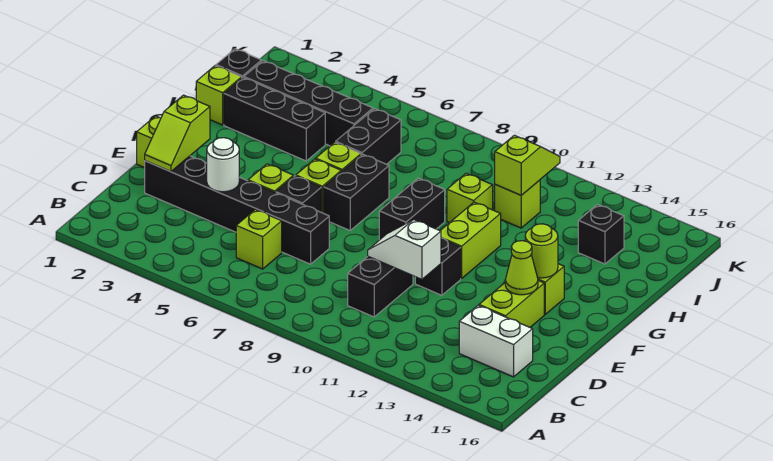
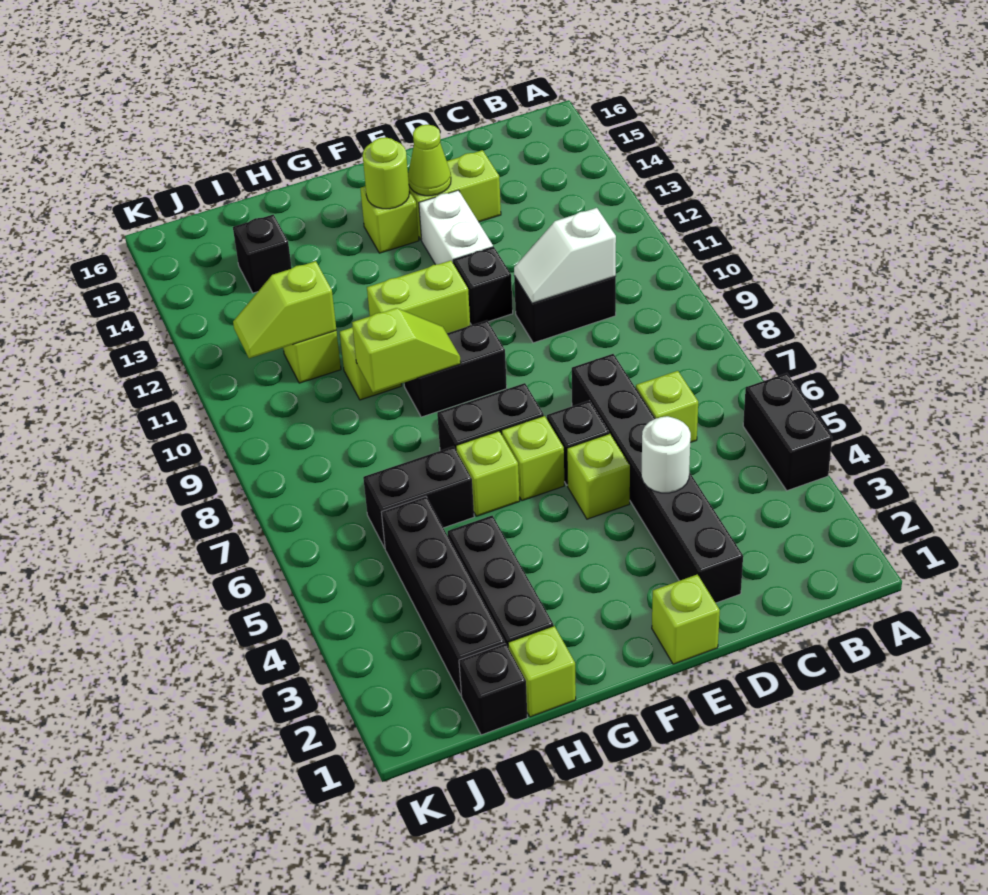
none -> black 1x2 brick [743,373,832,491]
white 1x2 brick [459,305,533,377] -> white 1x2 brick moved to [419,190,493,265]
lime 1x2 slope [145,95,210,172] -> lime 1x2 slope moved to [352,308,461,393]
white 1x2 slope [368,220,441,279] -> white 1x2 slope turned to [514,208,616,303]

